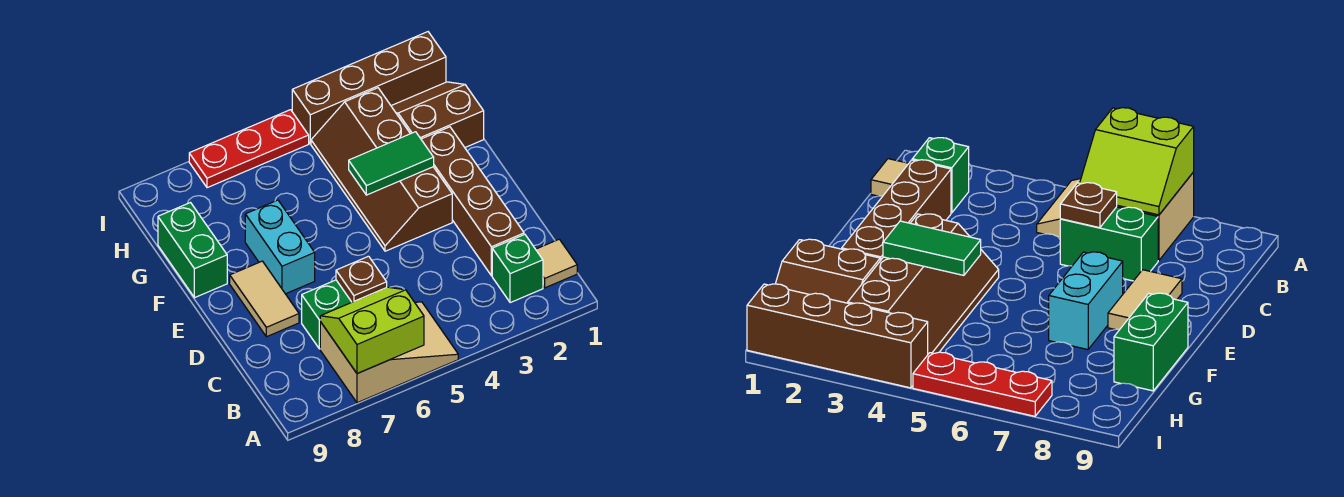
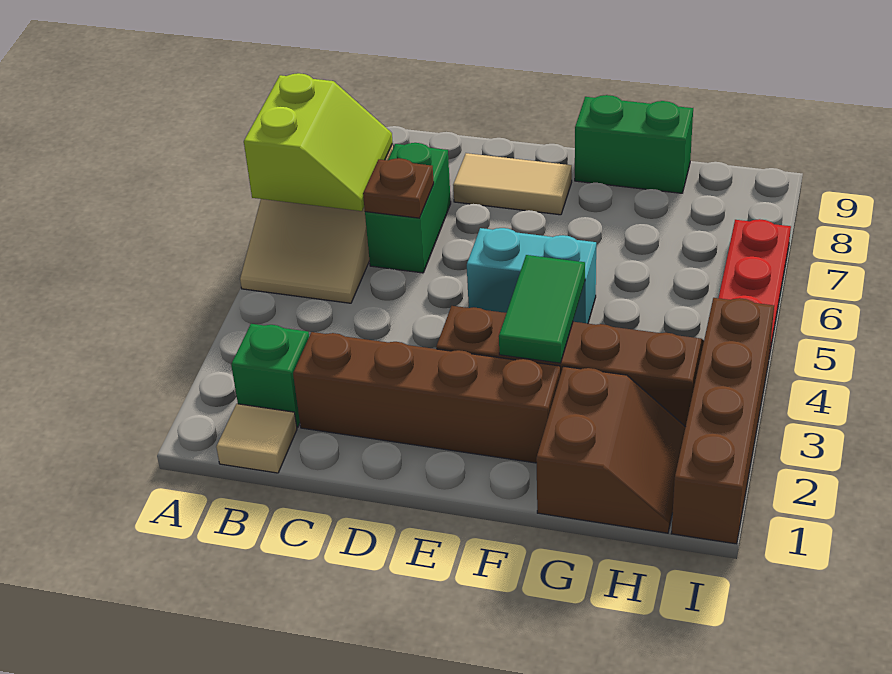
cyan 1x2 brick [245,200,315,294] -> cyan 1x2 brick moved to [467,228,596,324]

